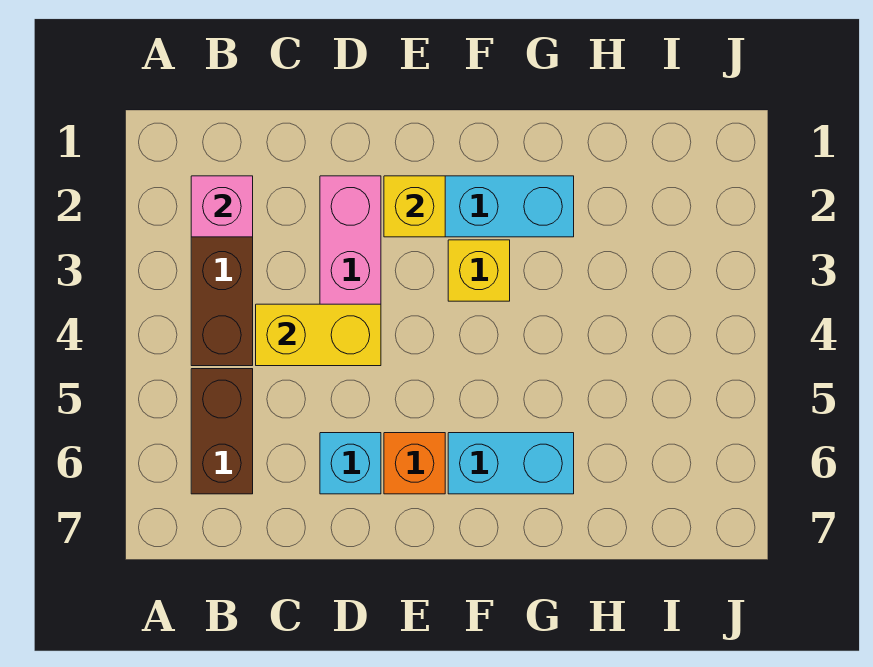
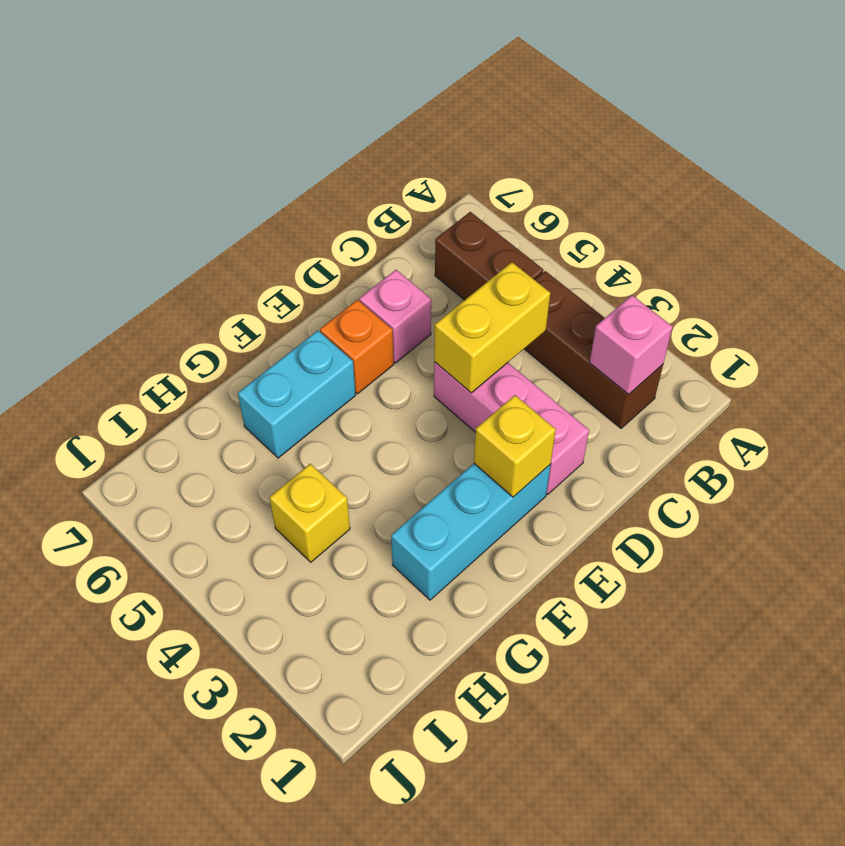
cyan 1x1 brick [320,433,381,494] -> pink 1x1 brick [359,270,431,363]
yellow 1x1 brick [448,240,510,301] -> yellow 1x1 brick moved to [270,464,350,562]

